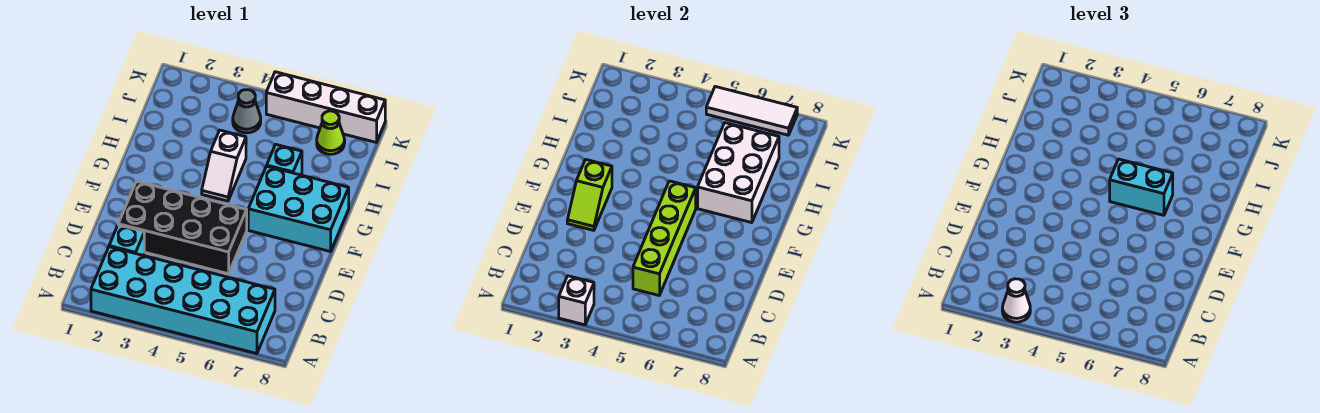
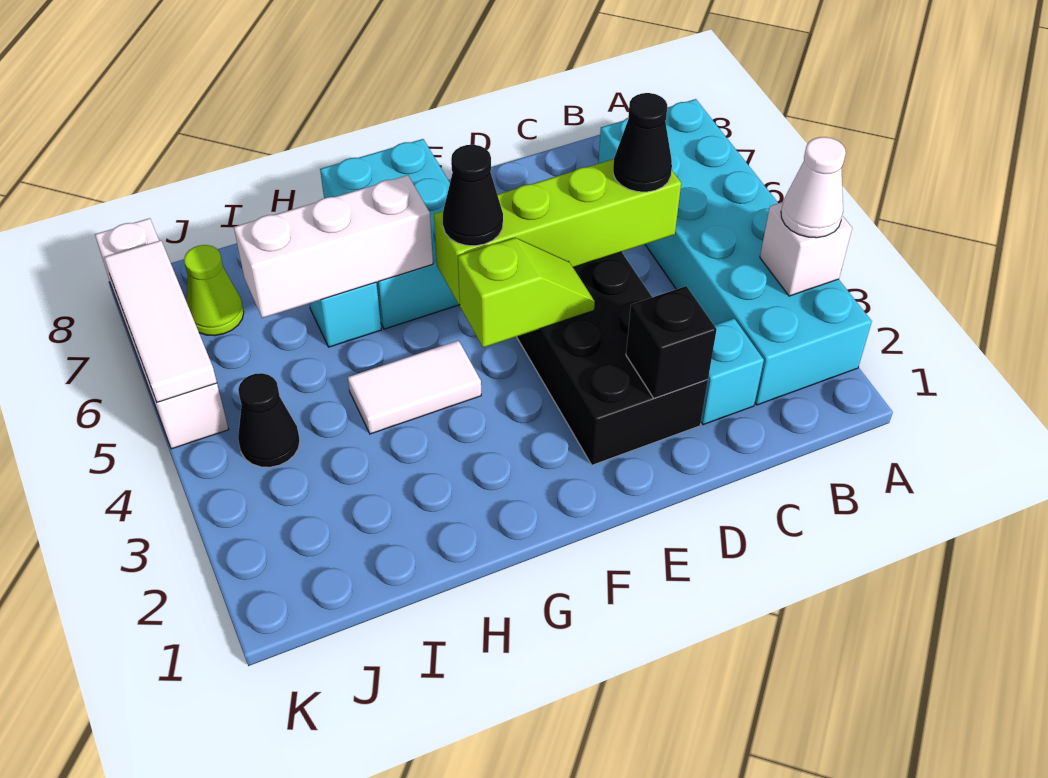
none -> black 1x1 cone [613,93,672,192]
none -> black 1x1 brick [626,286,717,398]
lime 1x2 slope [567,160,612,230] -> lime 1x2 slope moved to [458,238,595,348]
none -> black 1x1 cone [443,145,503,246]
white 1x2 slope [202,130,246,201] -> white 1x2 tile [348,340,481,434]
cyan 1x2 brick [1110,159,1173,215] -> none
white 2x3 brick [698,123,779,223] -> white 1x3 brick [234,175,433,318]
grey 1x1 cone [233,90,261,133] -> black 1x1 cone [238,373,300,467]

